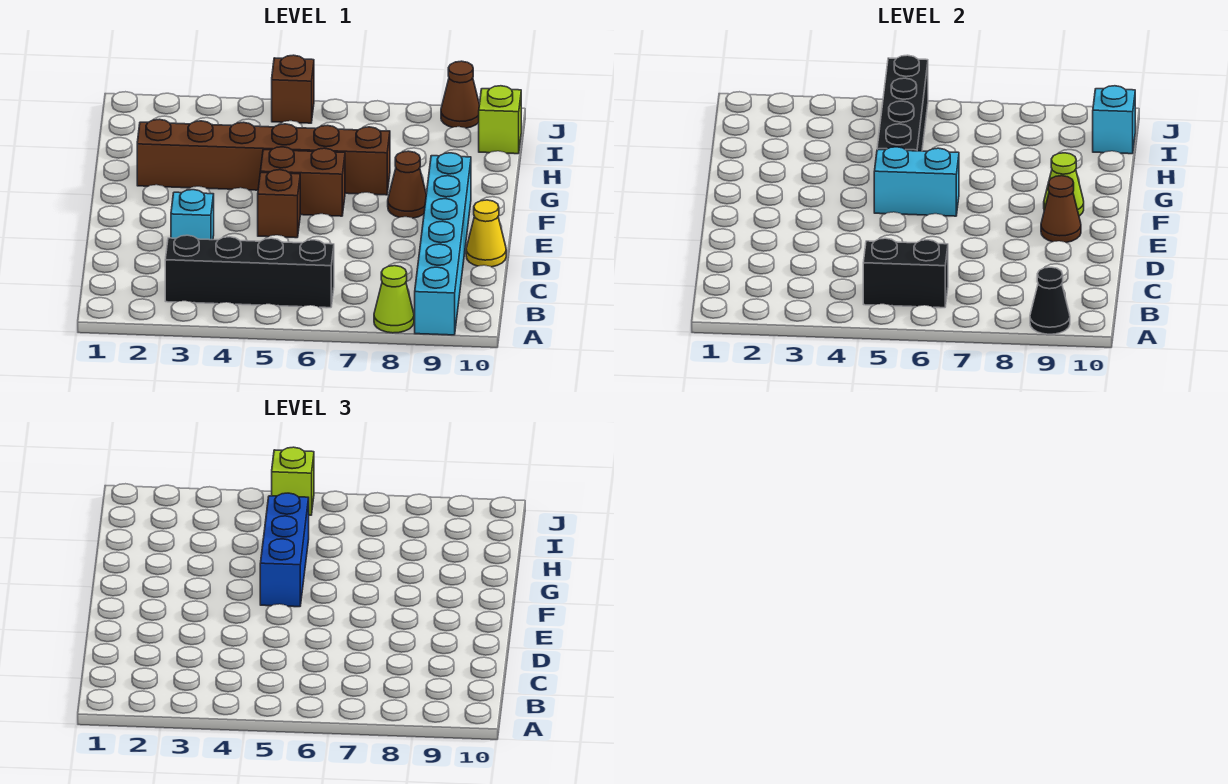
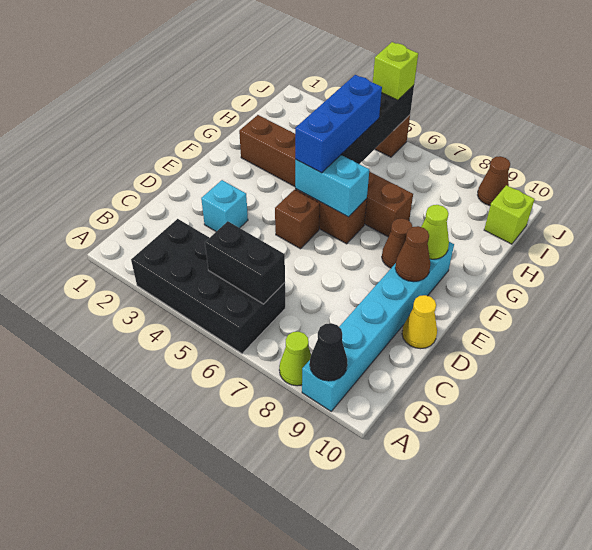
black 1x4 brick [165,235,334,308] -> black 2x4 brick [131,219,285,354]
cyan 1x1 brick [1093,86,1135,154] -> none

